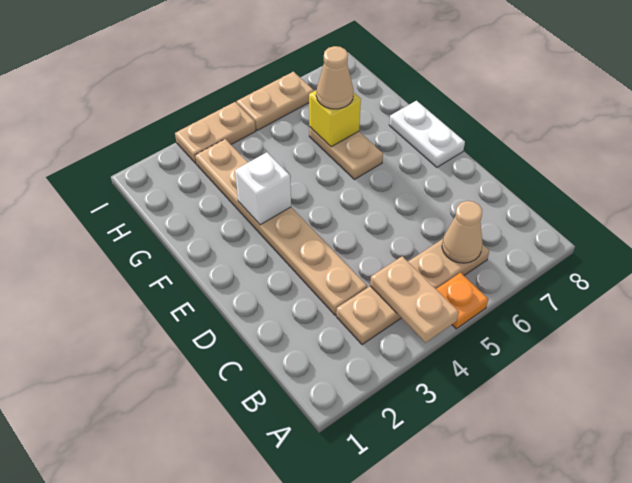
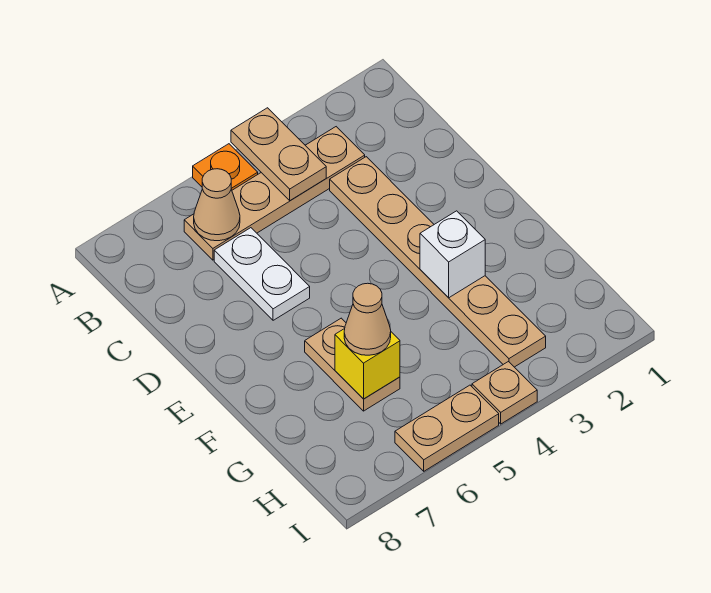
white 1x2 plate [389,101,465,167] -> white 1x2 plate moved to [214,228,310,320]
tan 1x2 plate [175,102,256,163] -> tan 1x1 plate [472,362,537,424]

